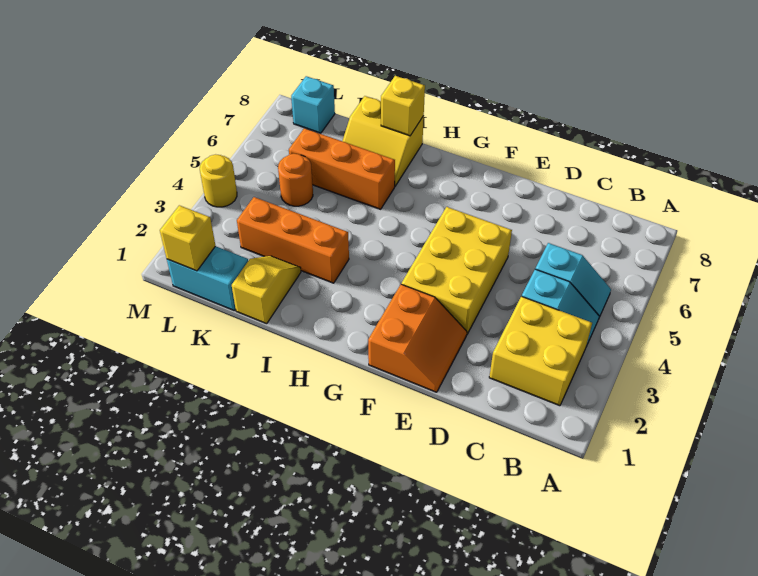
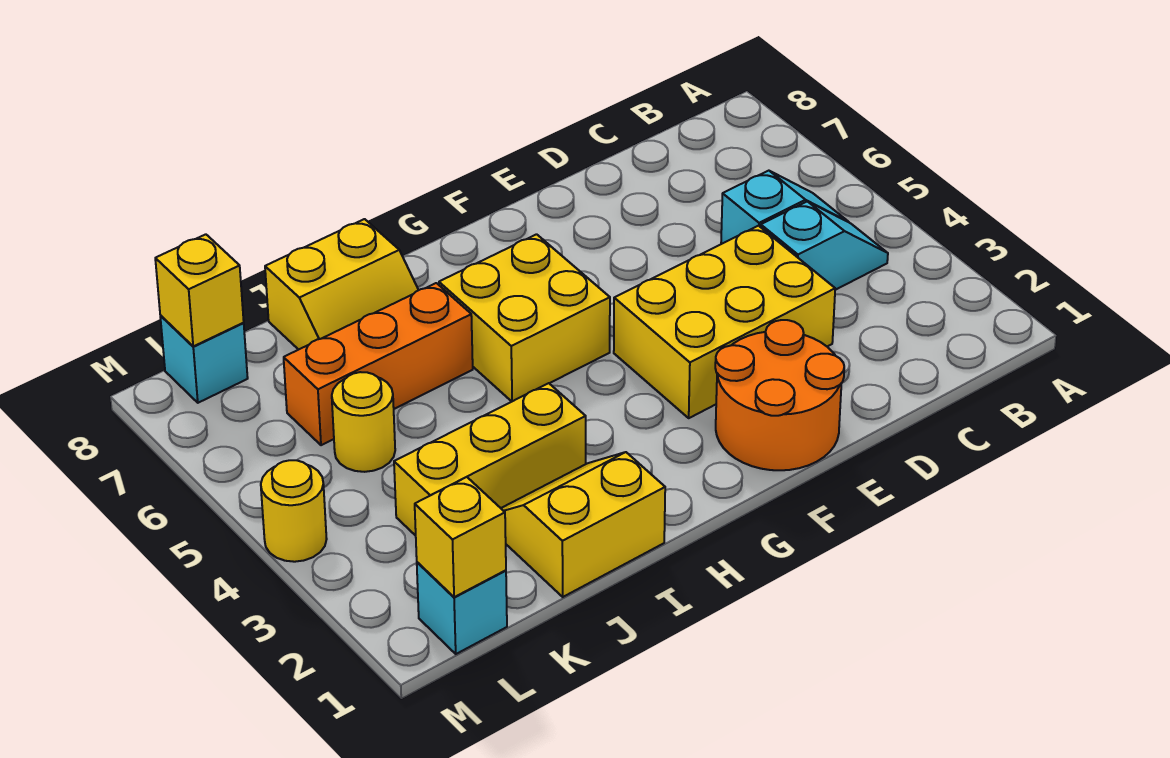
yellow 2x2 brick [489,296,592,406] -> yellow 2x2 brick moved to [439,234,610,401]
orange 2x2 slope [368,284,467,392] -> orange 2x2 round brick [715,320,844,470]
yellow 2x3 brick [402,207,512,334] -> yellow 2x3 brick turned to [614,226,835,418]
orange 1x3 brick [237,197,349,283] -> yellow 1x3 brick [394,383,586,536]
yellow 1x1 brick [381,76,425,136] -> yellow 1x1 brick moved to [155,234,244,346]
yellow 1x2 slope [232,256,301,324] -> yellow 2x2 slope [501,452,665,597]
cyan 1x2 brick [167,246,248,310] -> cyan 1x1 brick [417,562,507,654]
orange 1x1 round brick [278,154,313,206] -> yellow 1x1 round brick [332,372,395,472]

